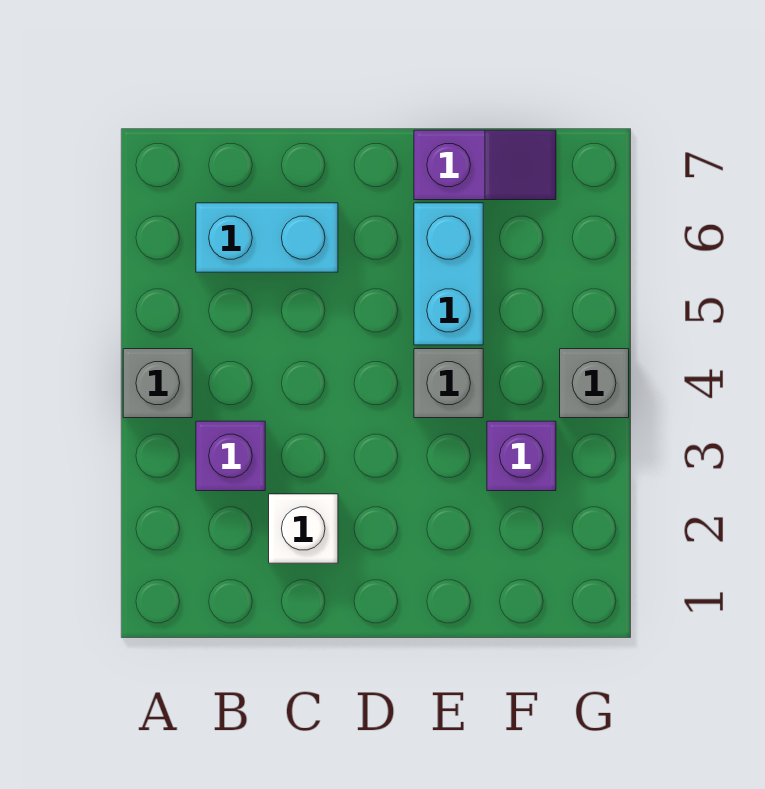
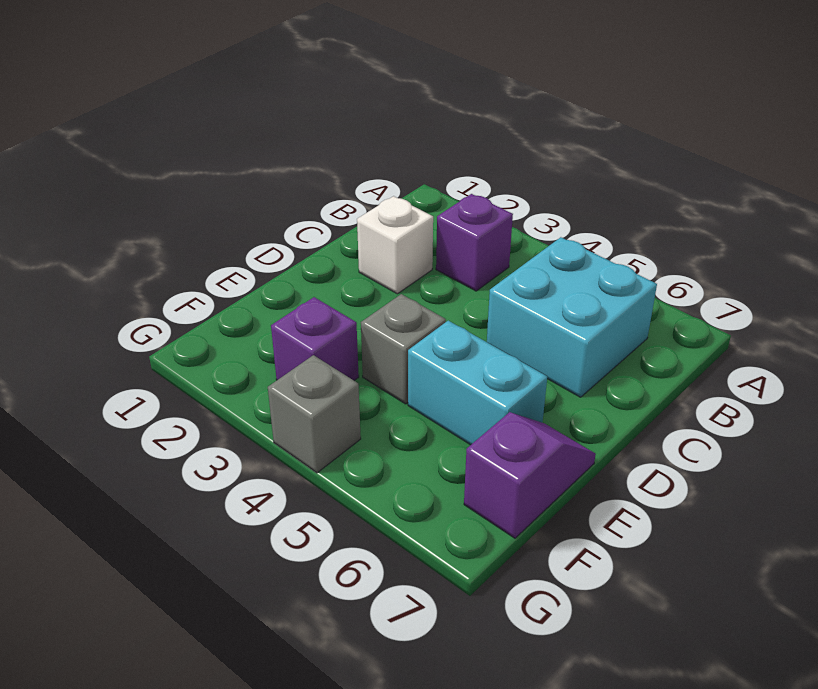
grey 1x1 brick [123,349,192,418] -> none
cyan 1x2 brick [196,203,338,272] -> cyan 2x2 brick [487,237,657,397]
purple 1x2 slope [414,130,556,200] -> purple 1x2 slope turned to [464,412,596,538]

